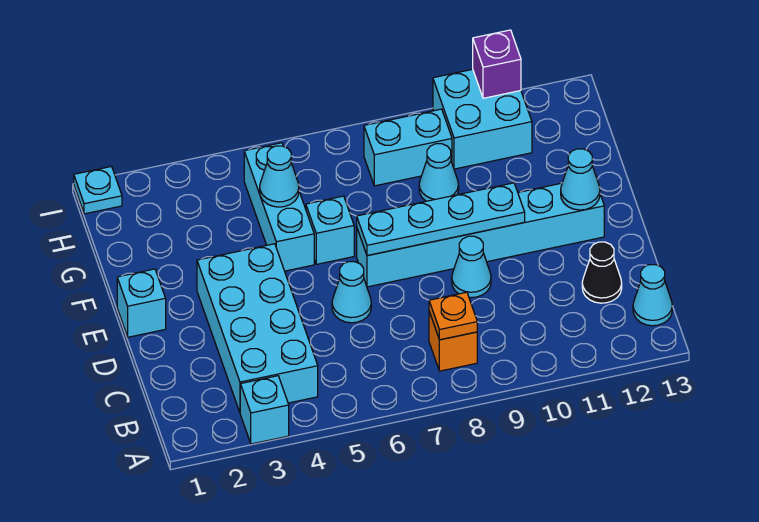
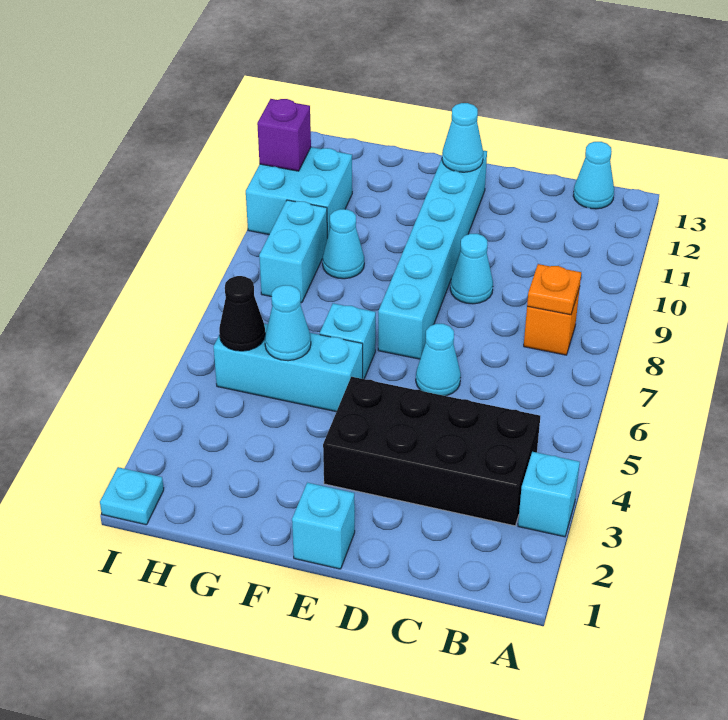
cyan 2x4 brick [197,244,318,412] -> black 2x4 brick [323,377,540,526]
black 1x1 cone [582,242,622,303] -> black 1x1 cone moved to [219,276,265,351]
cyan 1x4 plate [357,183,525,256] -> none

